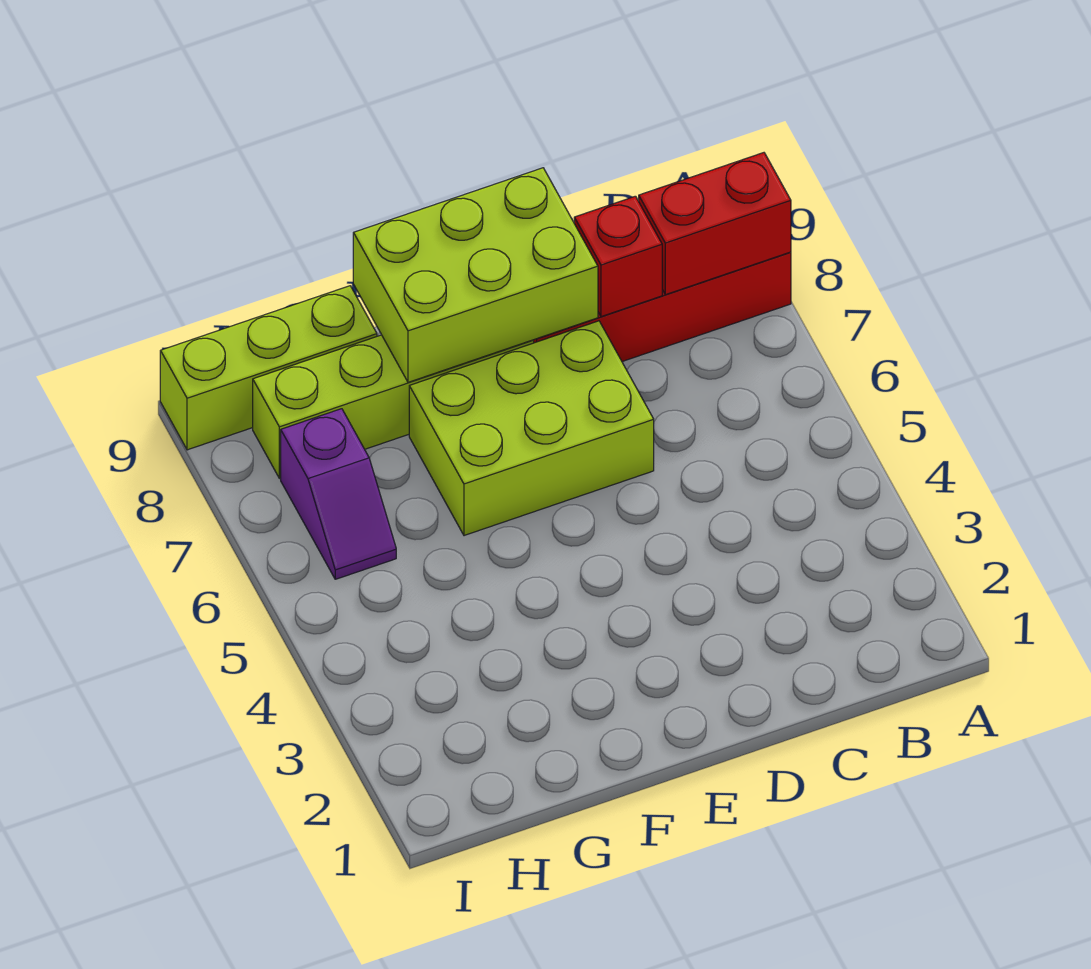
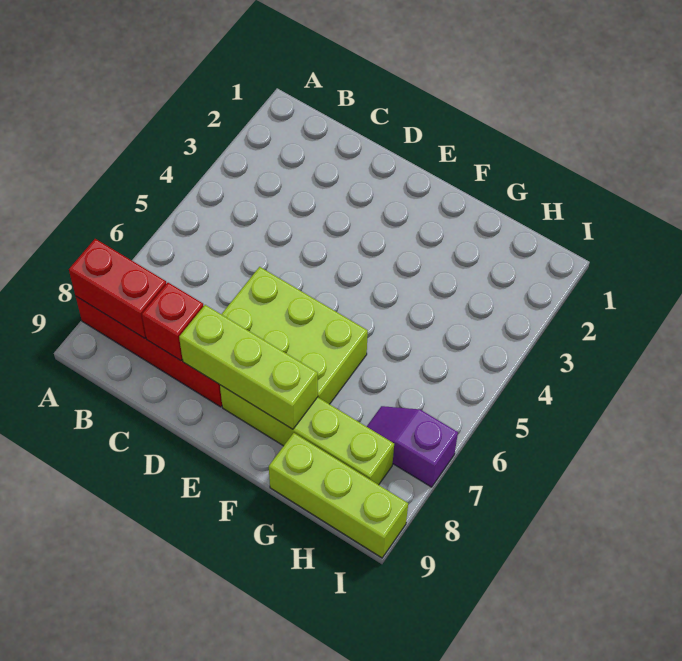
lime 2x3 brick [353,168,598,382] -> lime 1x3 brick [179,305,318,429]
purple 1x2 slope [281,409,396,579] -> purple 1x2 slope turned to [367,406,458,487]

